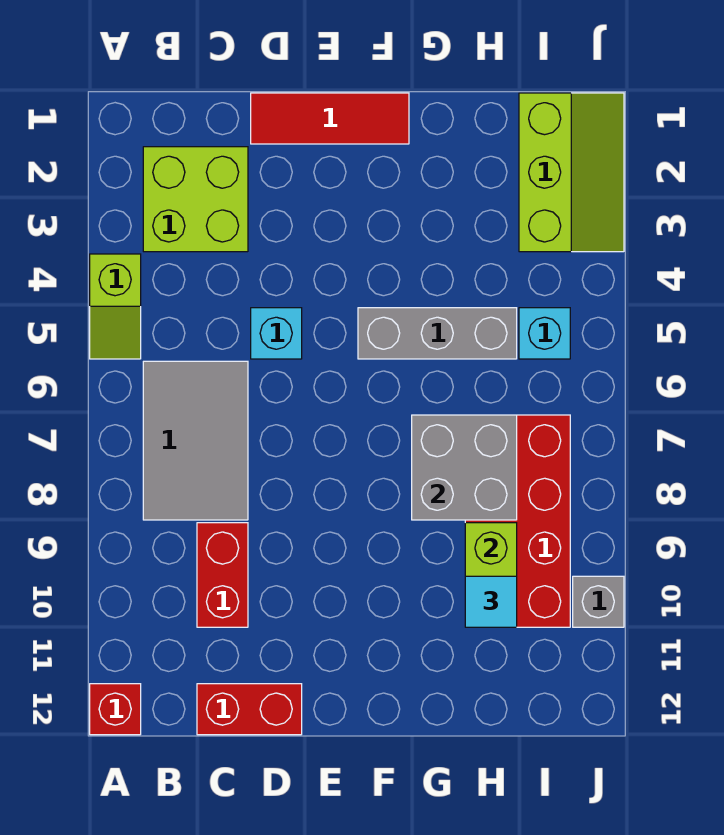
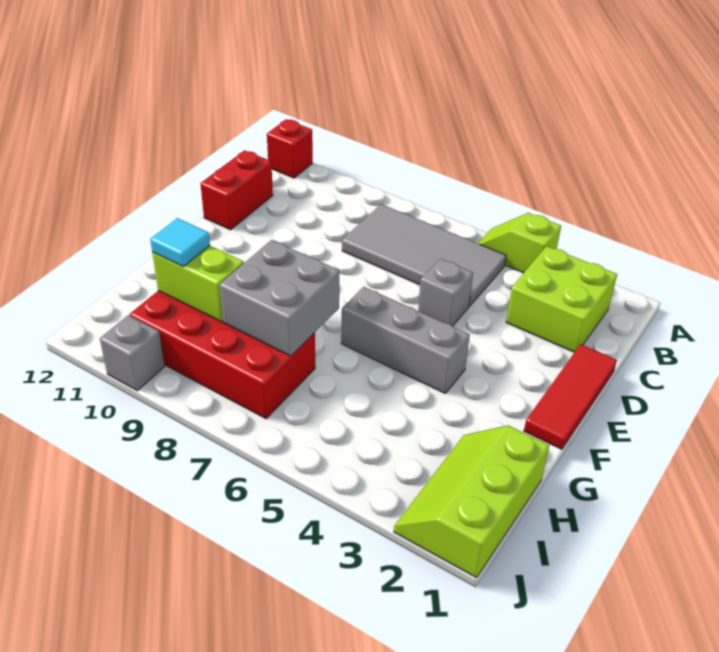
grey 2x3 tile [143,361,248,520] -> grey 2x4 tile [342,204,506,307]
red 1x2 brick [197,523,248,627] -> none
cyan 1x1 brick [251,308,302,359] -> grey 1x1 brick [418,259,473,326]
grey 1x3 brick [358,308,517,359] -> grey 1x3 brick turned to [341,287,470,394]
lime 2x3 slope [519,93,624,252] -> lime 2x3 slope turned to [394,425,549,578]
cyan 1x1 brick [519,308,570,359] -> none

